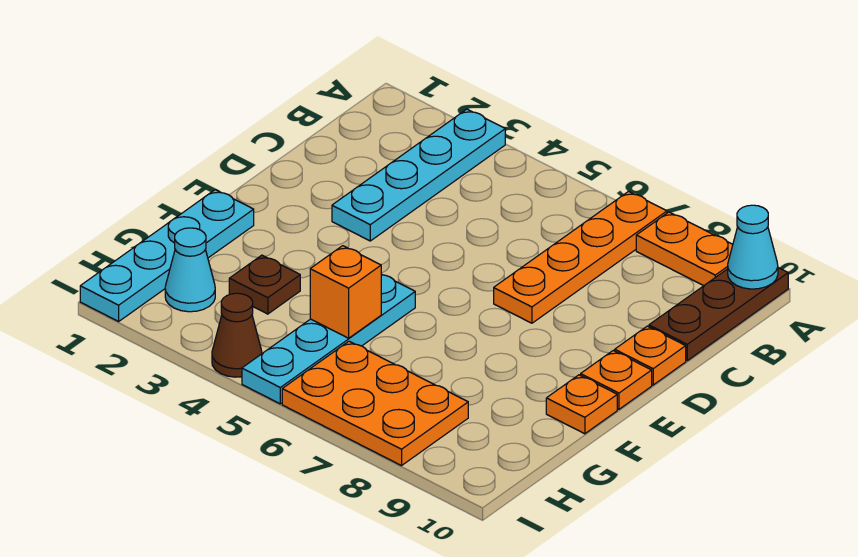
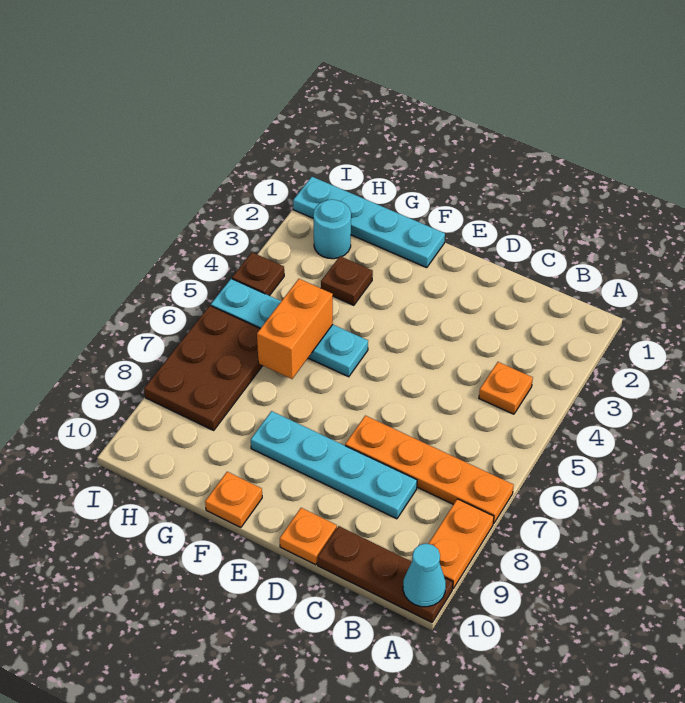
cyan 1x4 plate [332,109,505,241] -> cyan 1x4 plate moved to [251,411,417,519]
orange 1x1 plate [581,351,652,409] -> orange 1x1 plate moved to [479,362,533,414]
orange 1x1 brick [310,246,381,338] -> orange 1x2 brick [257,279,333,379]
cyan 1x1 cone [165,228,215,312] -> cyan 1x1 round brick [313,199,351,259]
orange 2x3 plate [282,341,468,466] -> brown 2x3 plate [144,306,263,430]
brown 1x1 cone [212,293,262,377] -> brown 1x1 plate [232,252,284,296]

